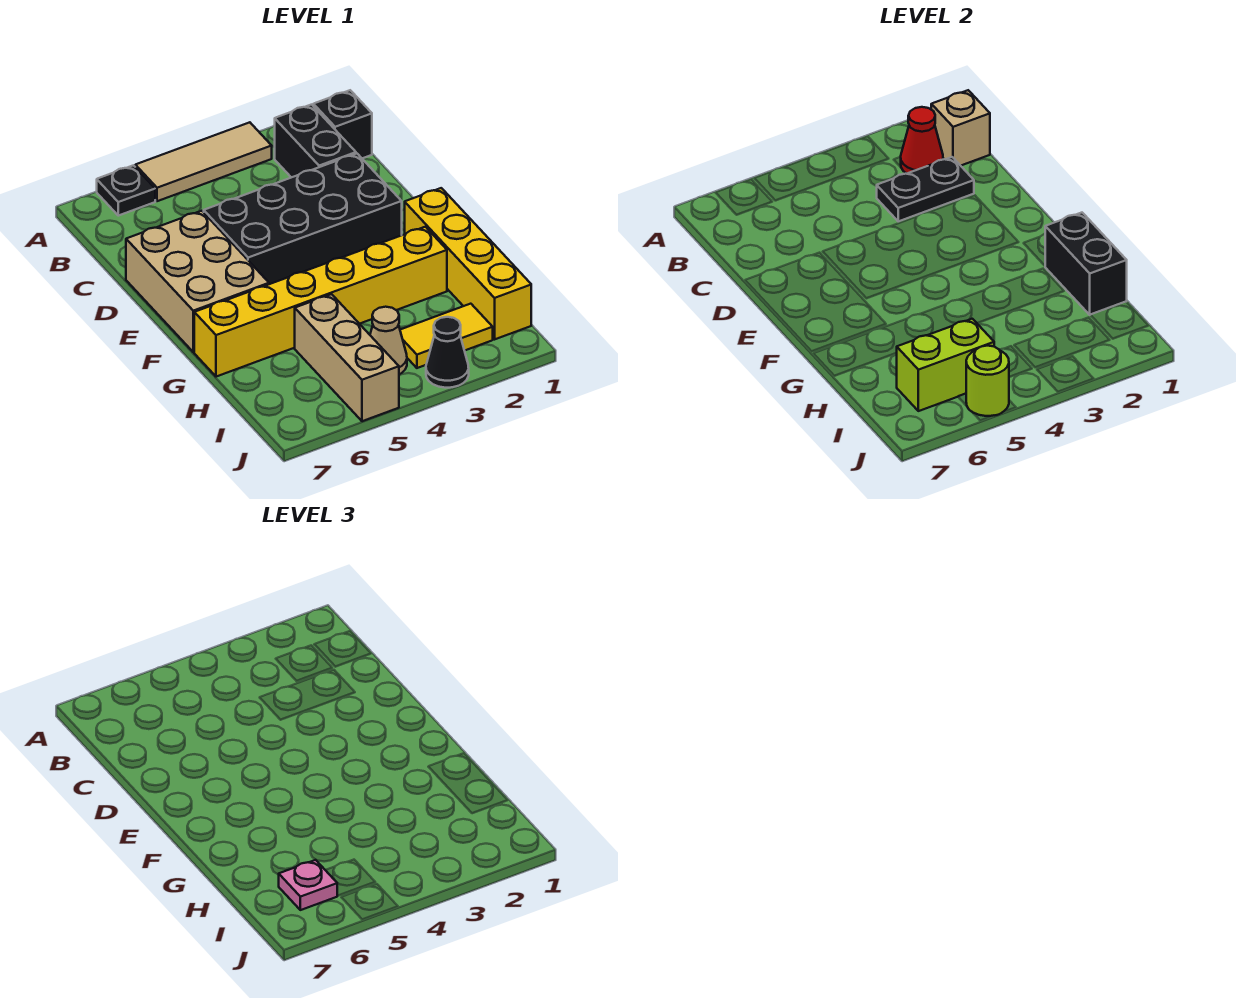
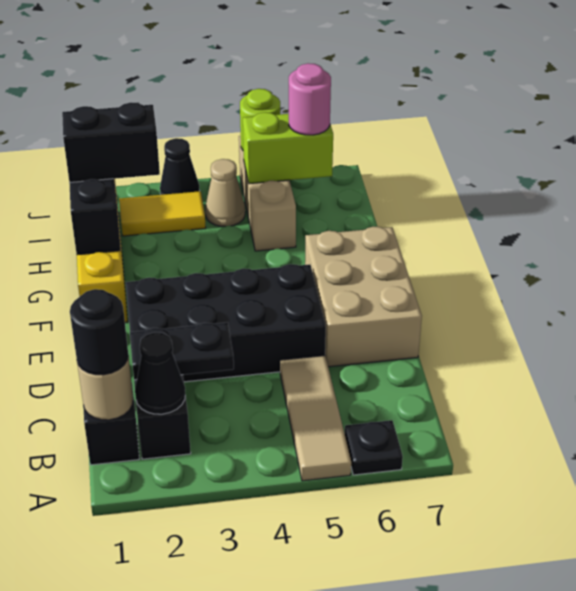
tan 1x3 tile [135,122,272,201] -> tan 1x3 tile turned to [280,356,351,481]
tan 1x1 brick [931,90,990,166] -> tan 1x1 round brick [77,356,133,420]
none -> black 1x1 round brick [70,289,128,375]
red 1x1 cone [901,107,943,174] -> black 1x1 cone [135,333,185,414]
yellow 1x6 brick [194,227,447,377] -> none
none -> black 1x2 brick [62,102,160,183]
pink 1x1 plate [279,860,337,910] -> pink 1x1 round brick [289,63,331,135]

